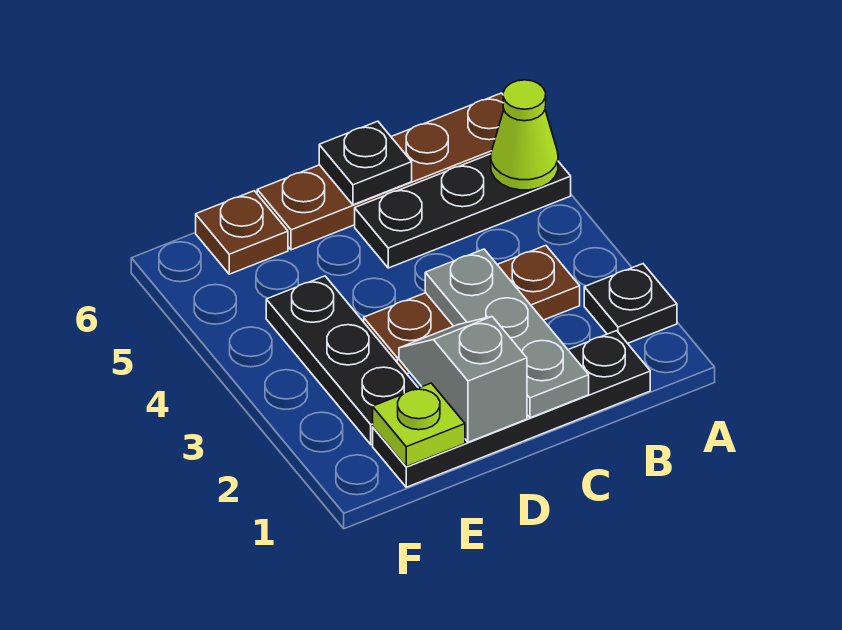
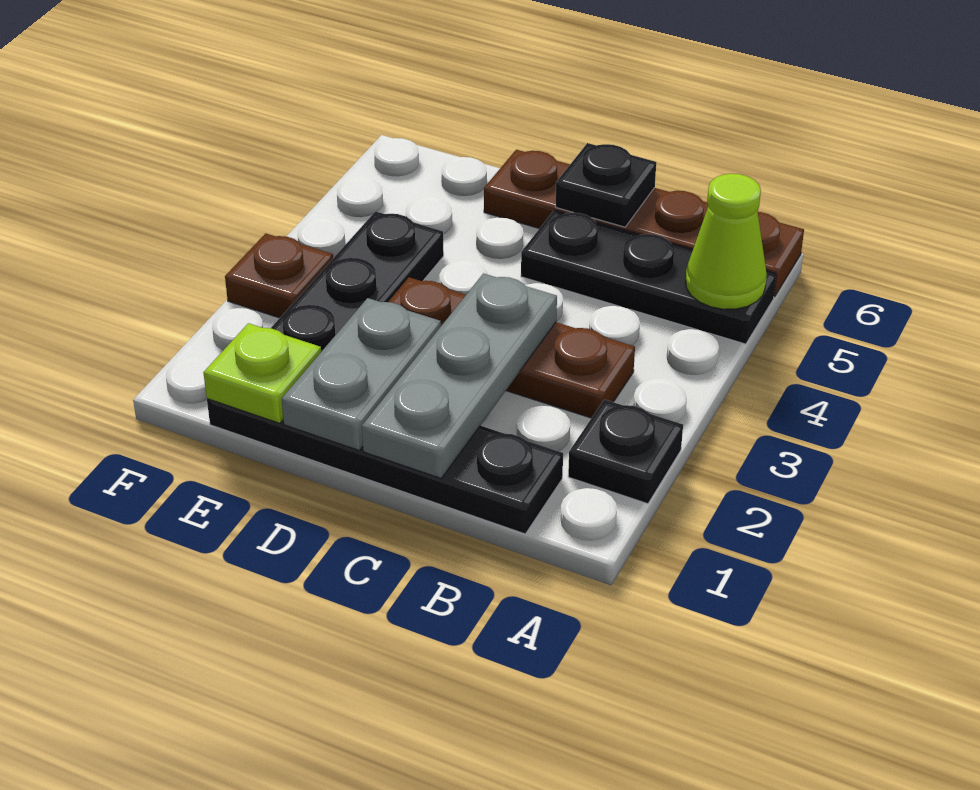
grey 1x2 slope [399,317,527,442] -> grey 1x2 plate [282,298,441,451]
brown 1x1 plate [196,191,288,274] -> brown 1x1 plate moved to [225,233,333,318]

